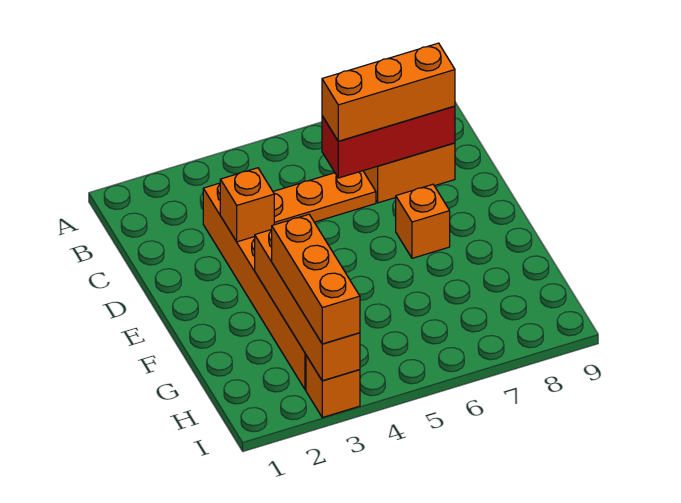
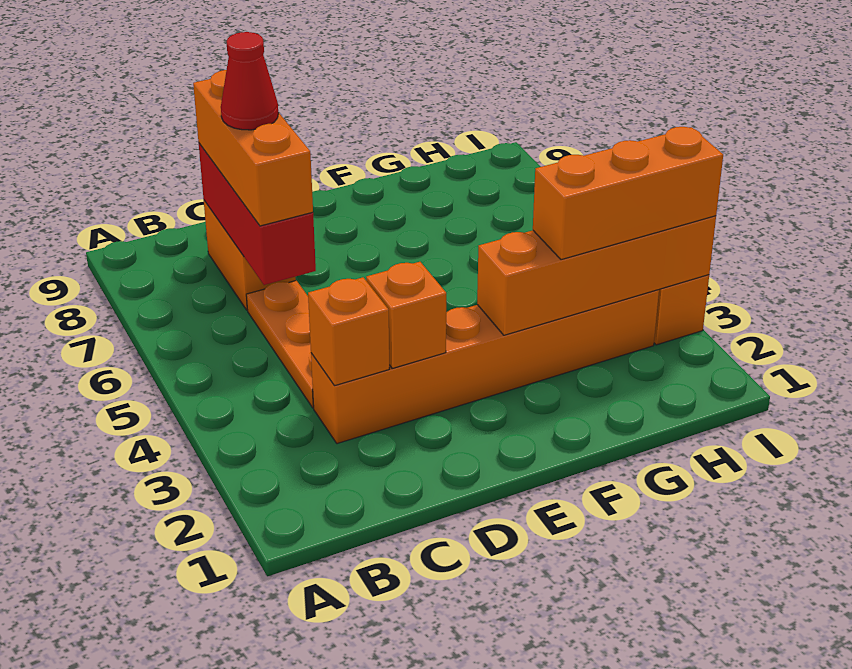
none -> red 1x1 cone [221,32,278,130]
orange 1x1 brick [396,184,450,258] -> orange 1x1 brick moved to [308,277,389,386]

